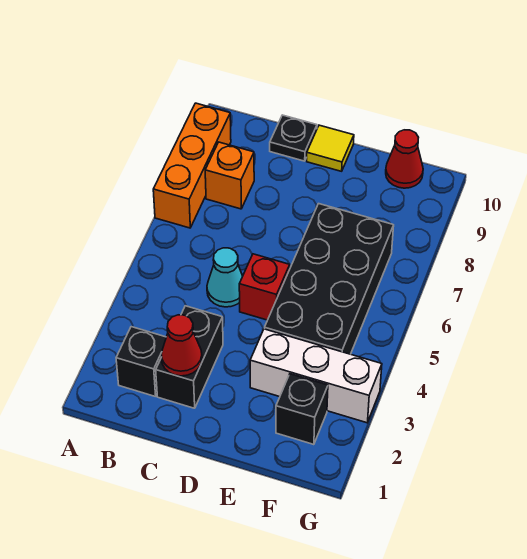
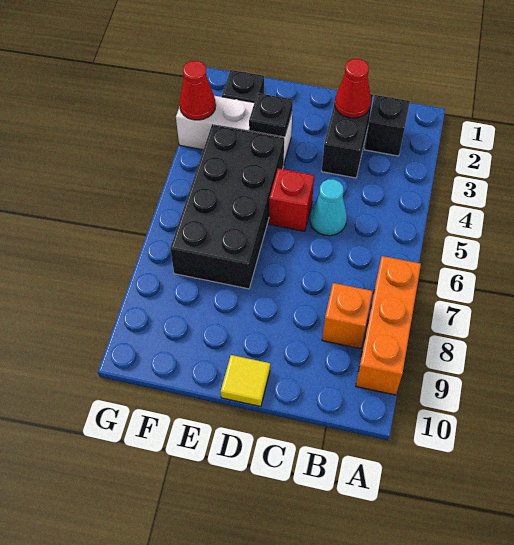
black 1x1 plate [270,115,317,161] -> black 1x1 plate moved to [249,93,293,136]
red 1x1 cone [386,130,423,188] -> red 1x1 cone moved to [179,61,216,120]

